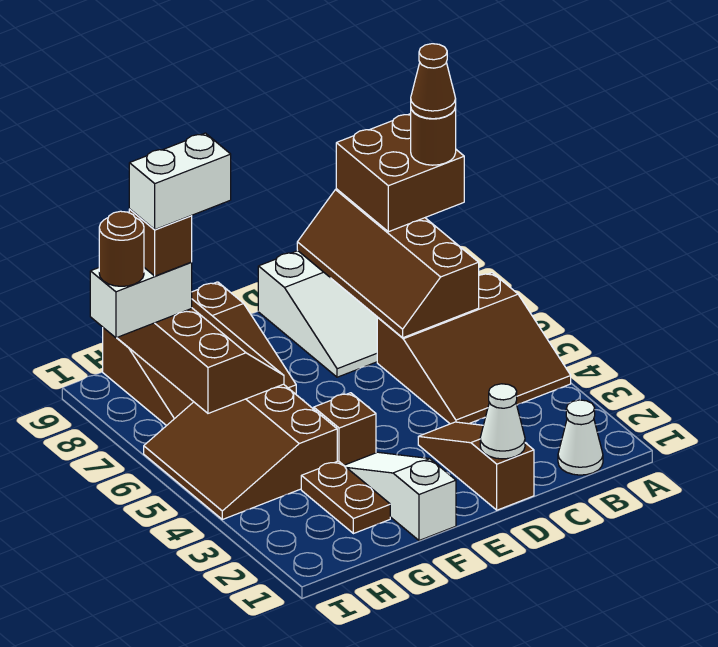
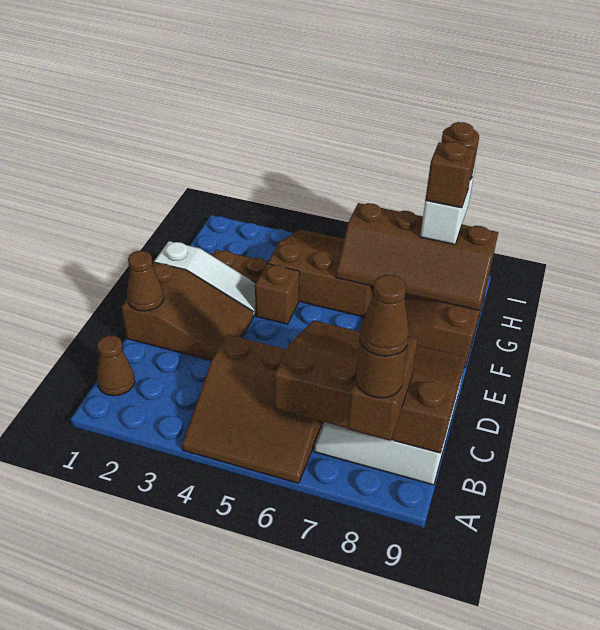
brown 3x3 slope [377,273,571,424] -> brown 3x3 slope turned to [182,335,324,483]
brown 2x2 brick [336,114,464,232] -> brown 1x2 brick [347,337,418,441]
white 1x1 cone [558,400,603,475] -> brown 1x1 cone [97,335,135,396]
brown 2x4 slope [297,189,479,338] -> brown 3x4 slope [274,320,466,453]
brown 1x3 slope [418,422,534,510] -> brown 2x3 slope [121,262,253,361]
white 1x1 cone [480,384,525,459] -> brown 1x1 cone [127,251,164,311]
white 1x2 brick [129,133,231,230] -> none

